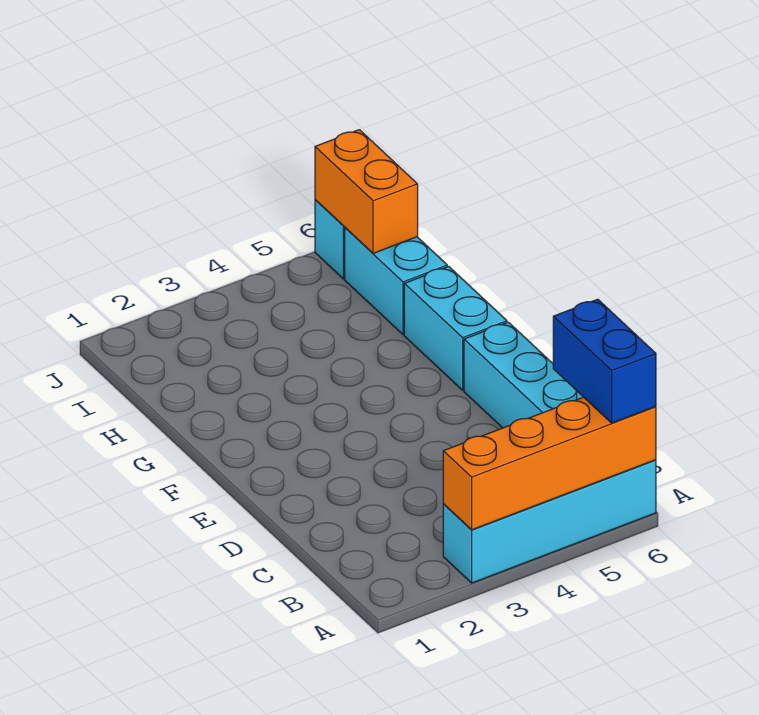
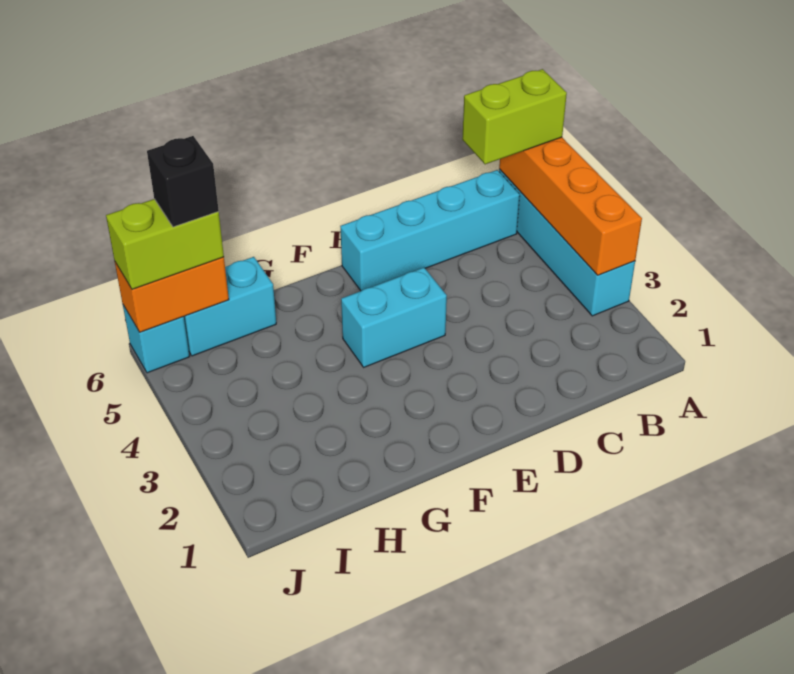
blue 1x2 brick [553,299,656,423] -> lime 1x2 brick [462,69,567,164]
cyan 1x2 brick [404,267,507,390] -> cyan 1x2 brick moved to [341,268,447,367]
none -> lime 1x2 brick [106,199,224,289]
none -> black 1x1 brick [147,136,219,227]

